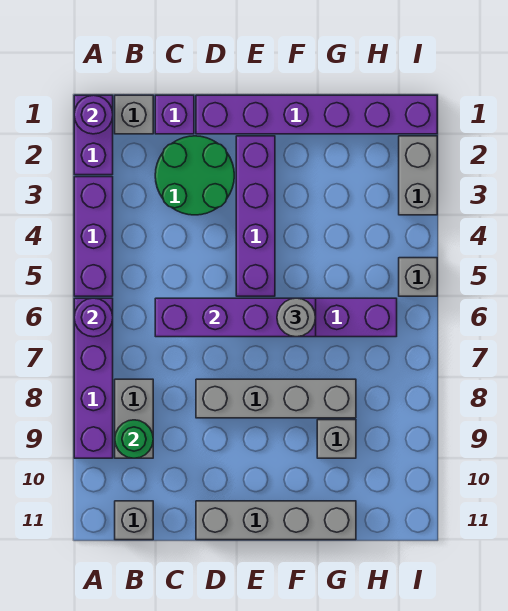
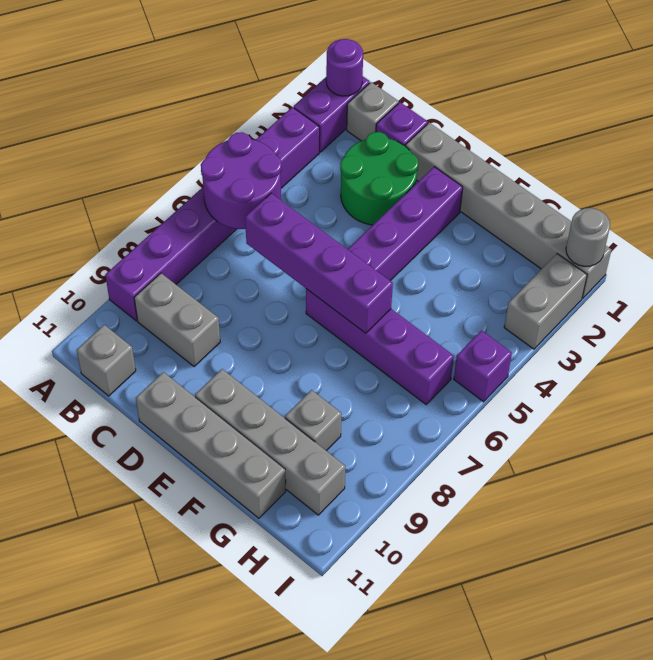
purple 1x1 round brick [74,298,113,337] -> purple 2x2 round brick [201,132,281,229]
grey 1x2 brick [115,379,153,458] -> grey 1x2 brick turned to [134,273,220,366]
green 1x1 round brick [115,420,153,458] -> none
purple 1x6 brick [196,95,437,134] -> grey 1x6 brick [406,123,612,298]
grey 1x4 brick [196,379,356,418] -> grey 1x4 brick moved to [195,369,345,515]
grey 1x1 round brick [277,298,316,337] -> grey 1x1 round brick moved to [566,208,610,266]
grey 1x1 brick [399,258,437,296] -> purple 1x1 brick [454,330,512,402]

